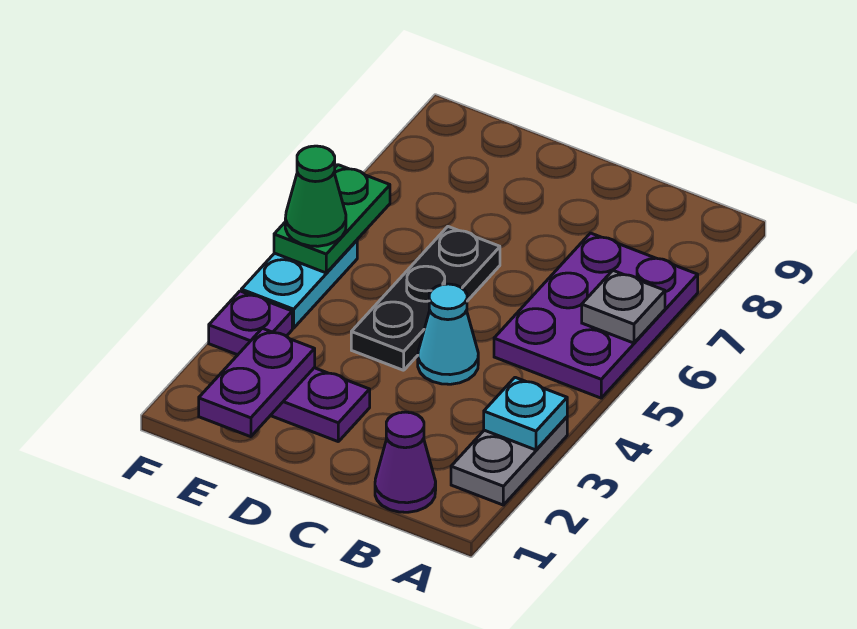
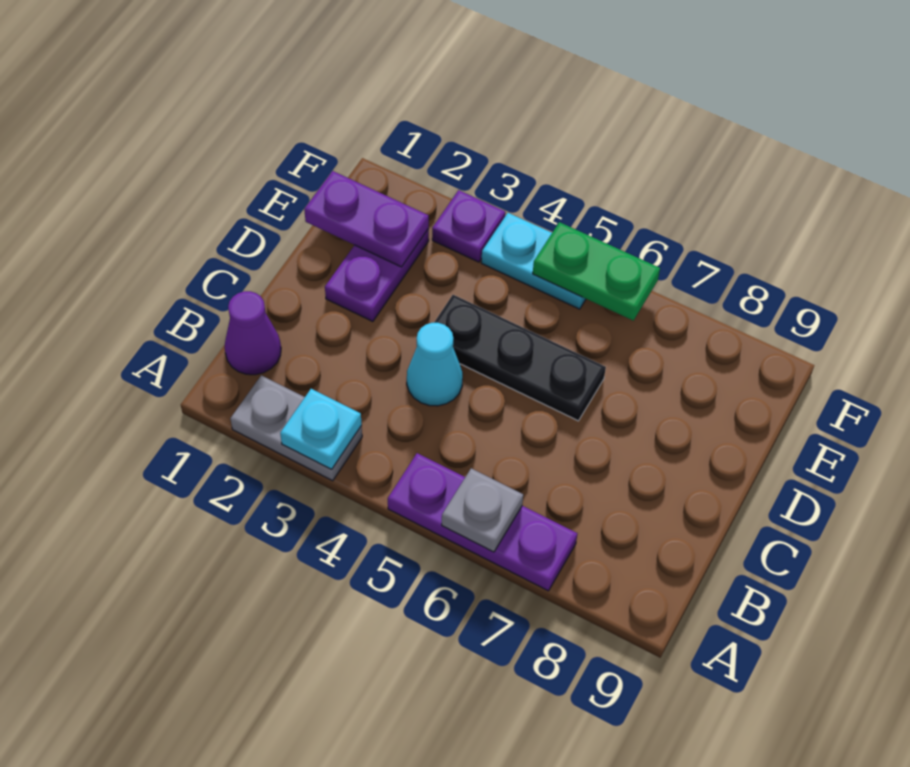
purple 2x3 plate [494,233,698,398] -> purple 1x3 plate [388,453,578,591]
green 1x1 cone [285,146,346,246] -> none

